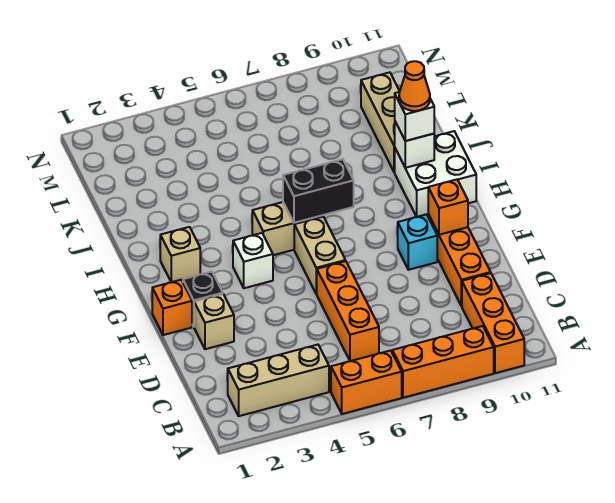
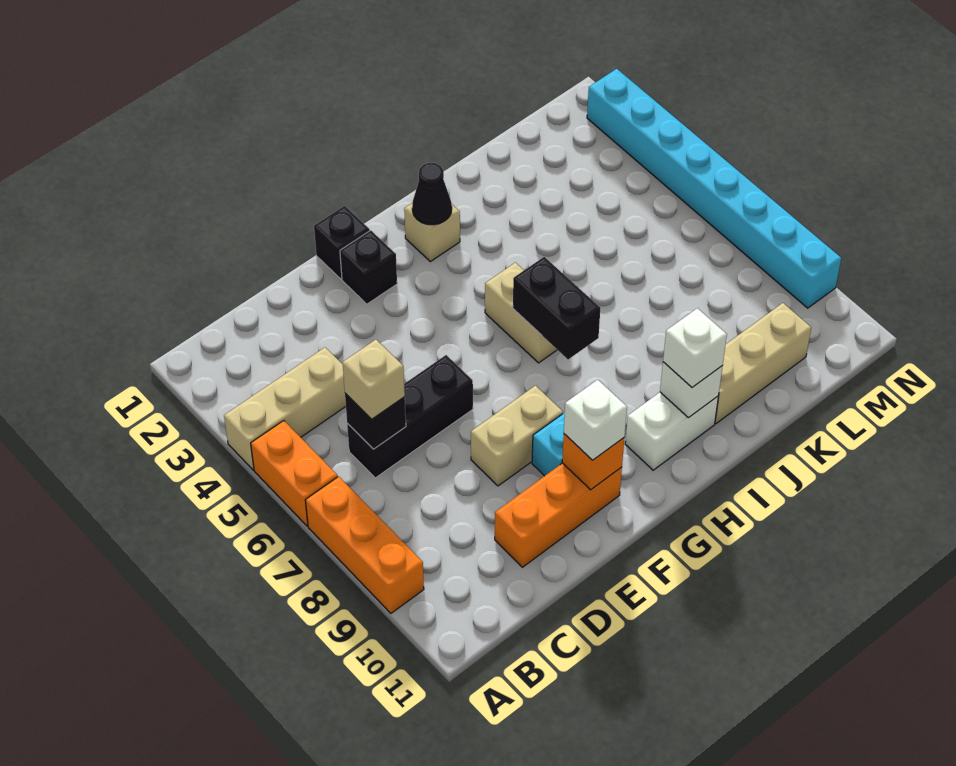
orange 1x3 brick [462,273,524,373] -> none
tan 1x3 brick [228,345,329,416] -> tan 1x3 brick turned to [224,347,346,470]
orange 1x3 brick [317,261,379,361] -> black 1x3 brick [347,355,473,478]
none -> black 1x1 brick [345,393,406,449]
tan 1x1 brick [194,294,234,349] -> tan 1x1 brick moved to [343,340,405,419]
orange 1x1 brick [152,280,192,335] -> black 1x1 brick [314,206,370,279]
tan 1x2 brick [294,217,345,294] -> tan 1x2 brick moved to [471,386,563,486]
white 1x1 brick [233,233,273,288] -> white 1x1 brick moved to [564,380,627,460]
none -> black 1x1 cone [412,163,452,225]
white 2x2 brick [395,131,476,217] -> white 1x2 brick [625,392,718,470]
orange 1x1 cone [399,61,430,111] -> none
none -> cyan 1x8 brick [587,69,841,308]

